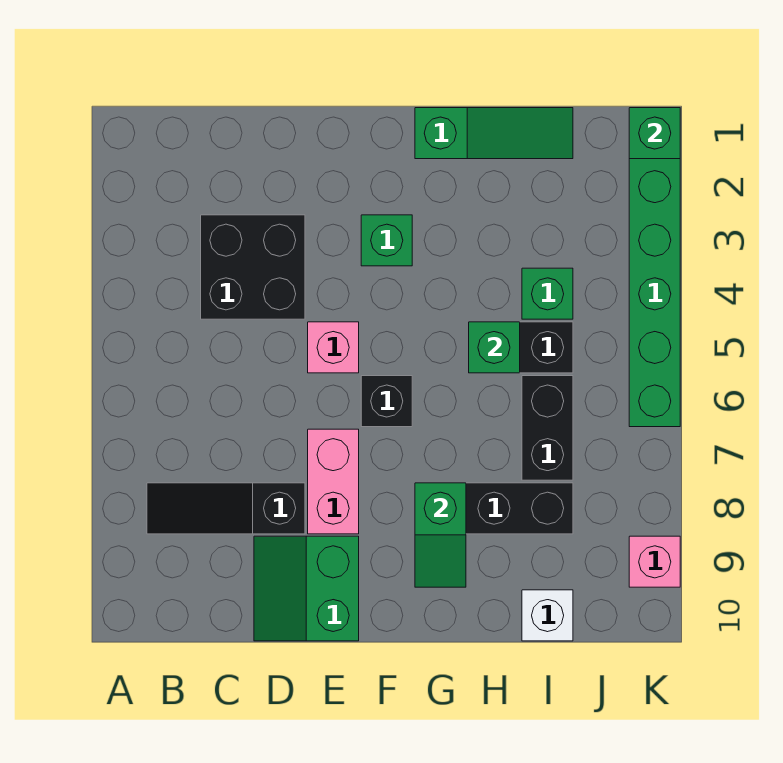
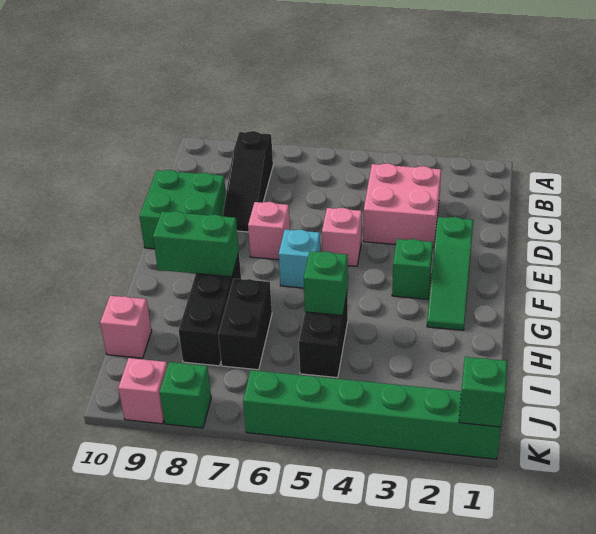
black 1x3 slope [147,483,305,534] -> black 1x3 slope turned to [223,131,273,232]
black 2x2 brick [201,215,305,319] -> pink 2x2 brick [363,163,441,248]
green 2x2 slope [254,536,359,641] -> green 2x2 brick [139,170,226,249]
pink 1x2 brick [308,429,359,534] -> pink 1x1 brick [248,202,290,260]
black 1x1 brick [361,376,412,427] -> cyan 1x1 brick [279,230,320,288]
green 1x3 slope [415,108,573,159] -> green 1x3 slope moved to [427,217,473,330]
green 1x2 slope [415,483,466,587] -> green 1x2 brick [153,211,239,277]
green 1x1 brick [522,268,573,319] -> green 1x1 brick moved to [160,362,211,428]
black 1x2 brick [522,376,573,480] -> black 1x2 brick turned to [218,279,272,370]
white 1x1 brick [522,590,573,641] -> pink 1x1 brick [100,296,152,358]

